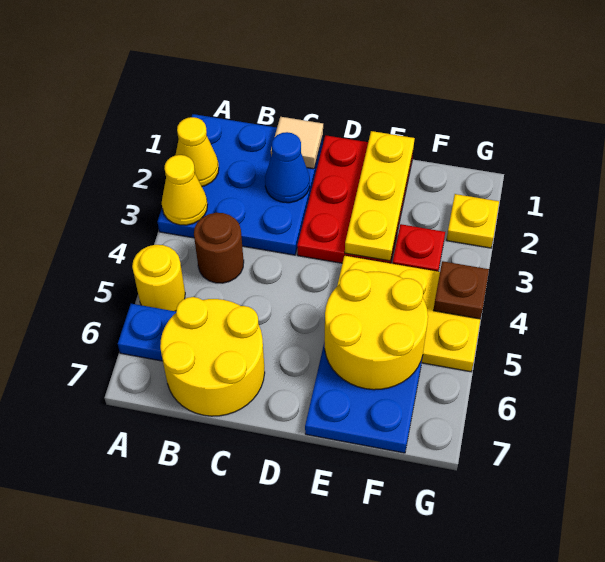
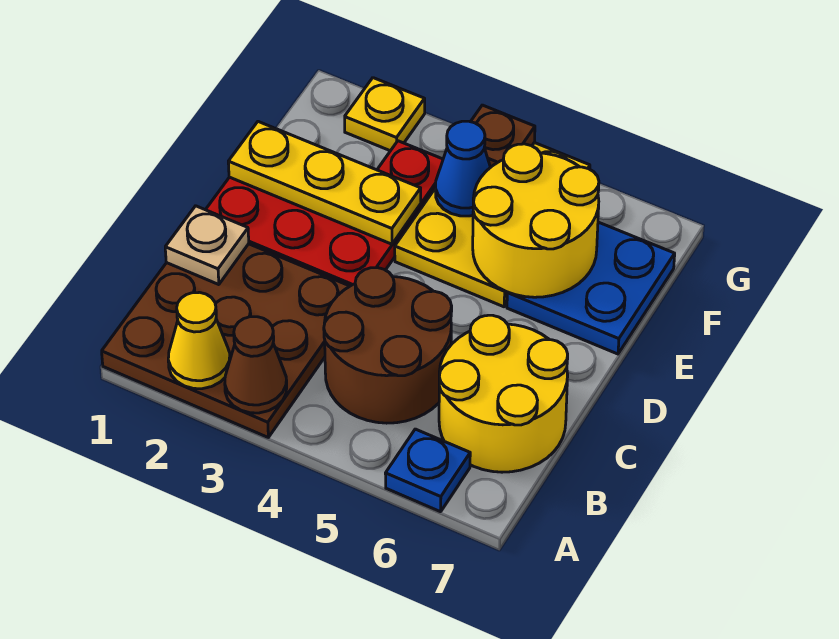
blue 3x3 plate [158,114,323,255] -> brown 3x3 plate [102,244,350,437]
yellow 1x1 cone [162,155,208,225] -> brown 1x1 cone [225,317,287,413]
yellow 1x1 round brick [132,245,185,311] -> none
brown 1x1 round brick [194,213,244,283] -> brown 2x2 round brick [324,268,452,423]
tan 1x1 tile [271,117,323,169] -> tan 1x1 plate [165,206,249,285]
blue 1x1 cone [265,132,310,203] -> blue 1x1 cone moved to [436,121,490,216]

